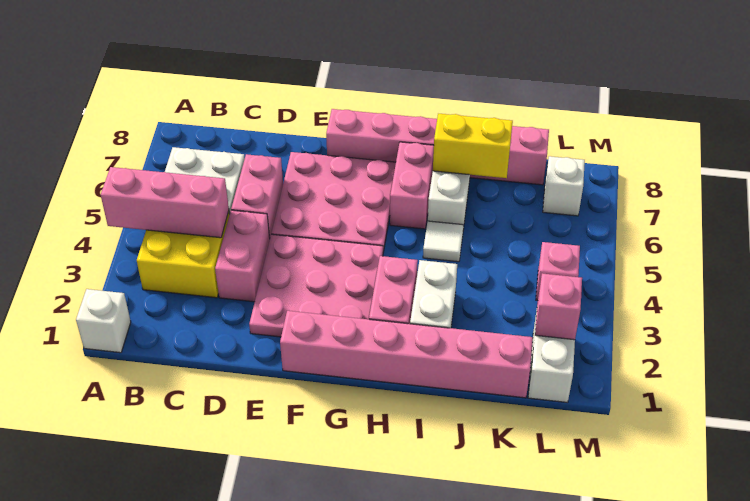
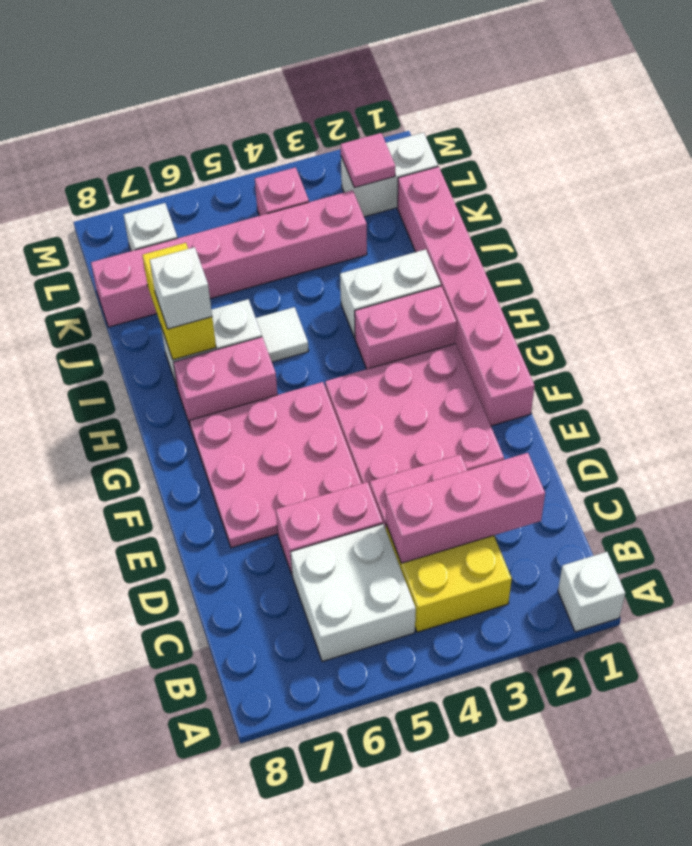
pink 1x3 brick [101,167,229,238] -> pink 1x3 brick turned to [386,453,545,563]
pink 1x6 brick [326,109,549,185] -> pink 1x6 brick turned to [91,190,367,327]
none -> white 1x1 brick [150,247,212,329]
pink 1x1 brick [535,273,582,340] -> pink 1x1 tile [341,133,395,188]

